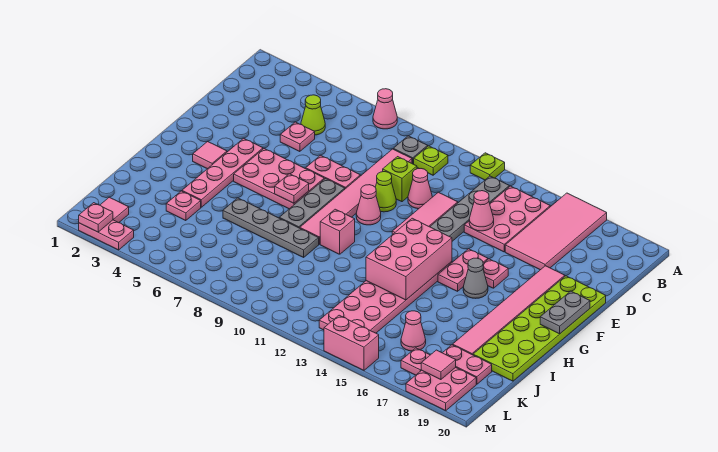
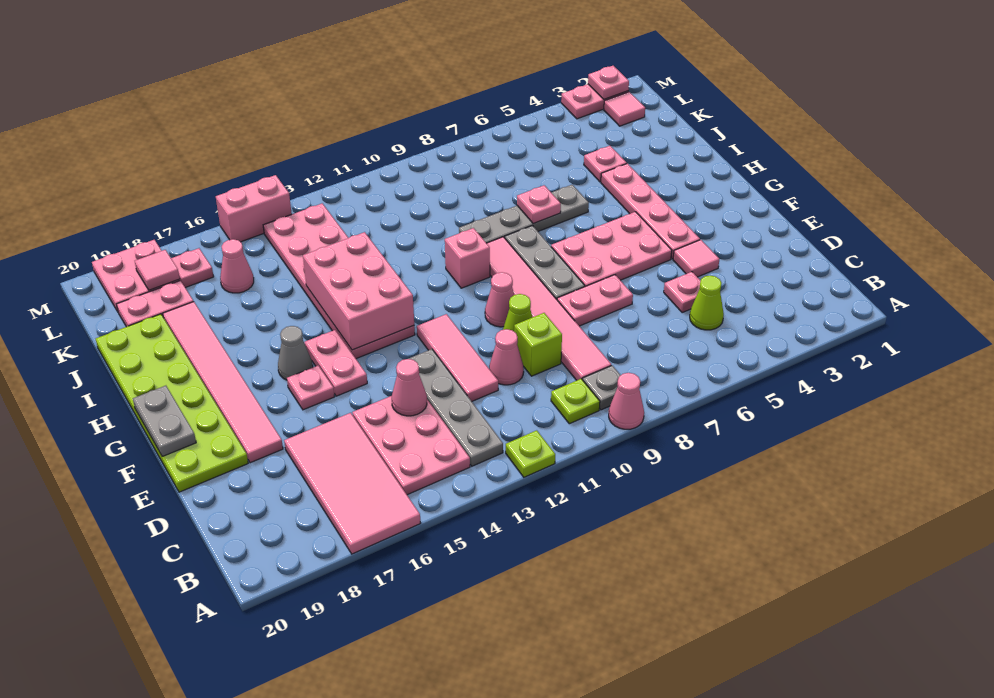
pink 1x1 cone [373,89,397,129] -> pink 1x1 cone moved to [609,373,644,429]
pink 1x1 tile [193,141,227,169] -> pink 1x1 tile moved to [673,240,719,277]
pink 1x1 plate [275,174,309,203] -> pink 1x1 plate moved to [517,185,561,224]

